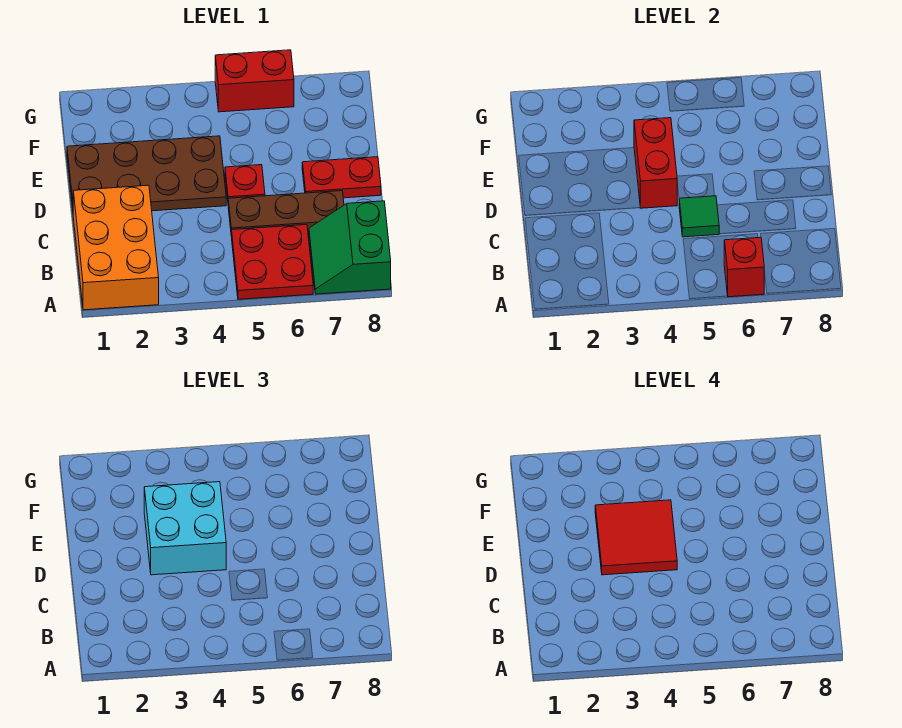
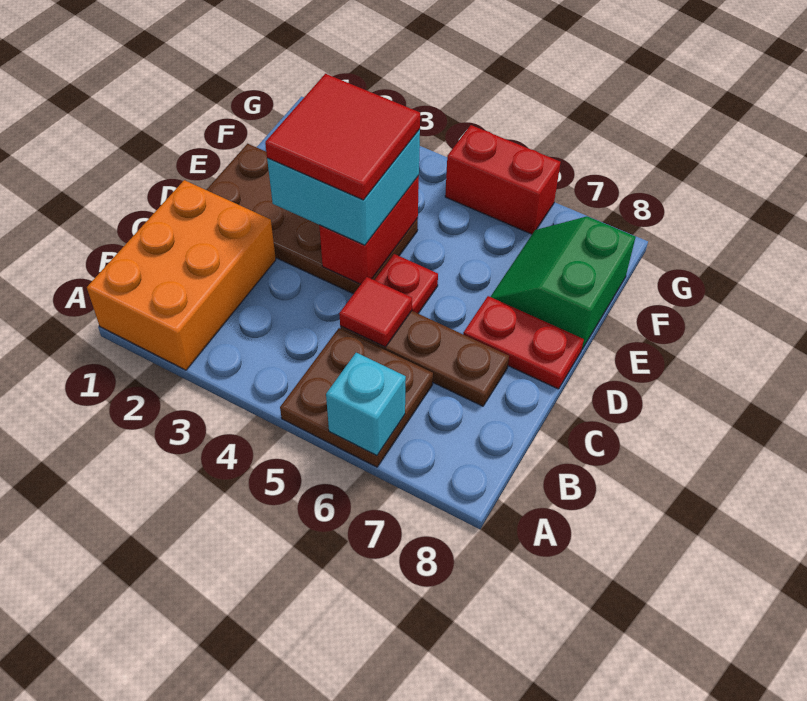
red 2x2 plate [232,225,313,299] -> brown 2x2 plate [280,328,433,467]
red 1x1 brick [724,237,764,297] -> cyan 1x1 brick [326,353,406,456]
green 2x2 slope [309,201,391,294] -> green 2x2 slope moved to [491,216,636,349]
green 1x1 tile [679,196,719,237] -> red 1x1 tile [339,277,412,347]

